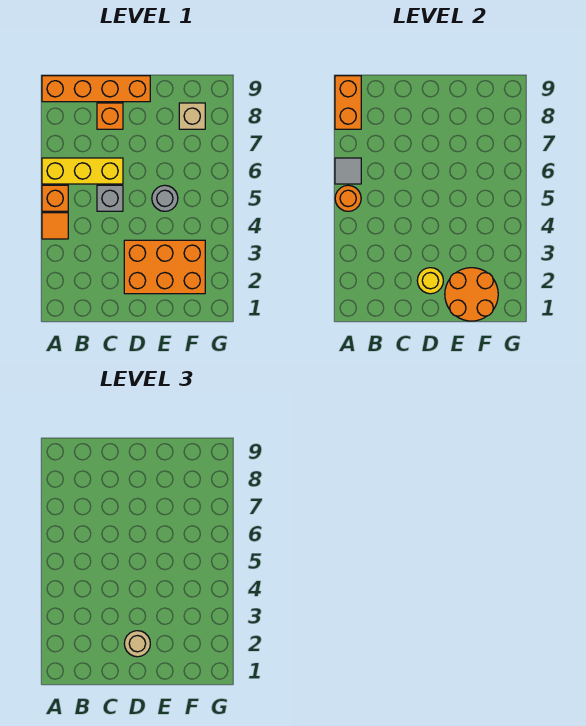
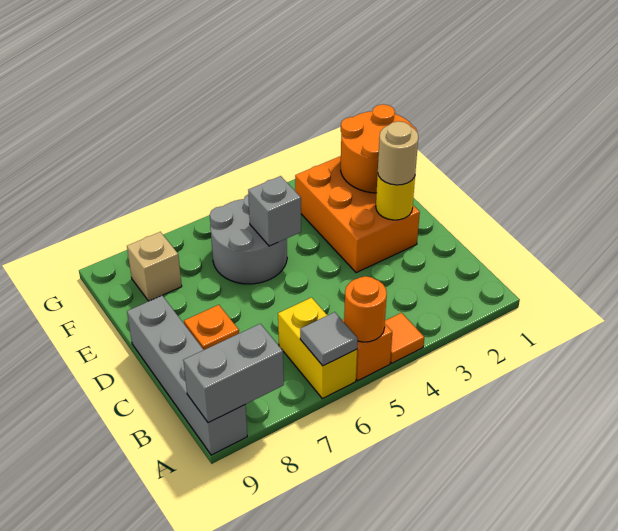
yellow 1x3 brick [42,158,123,184] -> yellow 1x2 brick [278,298,357,399]
orange 1x2 brick [335,76,361,129] -> grey 1x2 brick [183,324,284,423]
orange 1x4 brick [42,76,150,102] -> grey 1x4 brick [127,296,247,455]
grey 1x1 brick [97,185,123,211] -> grey 1x1 brick moved to [248,176,301,246]
grey 1x1 round brick [152,185,178,211] -> grey 2x2 round brick [210,195,287,284]

